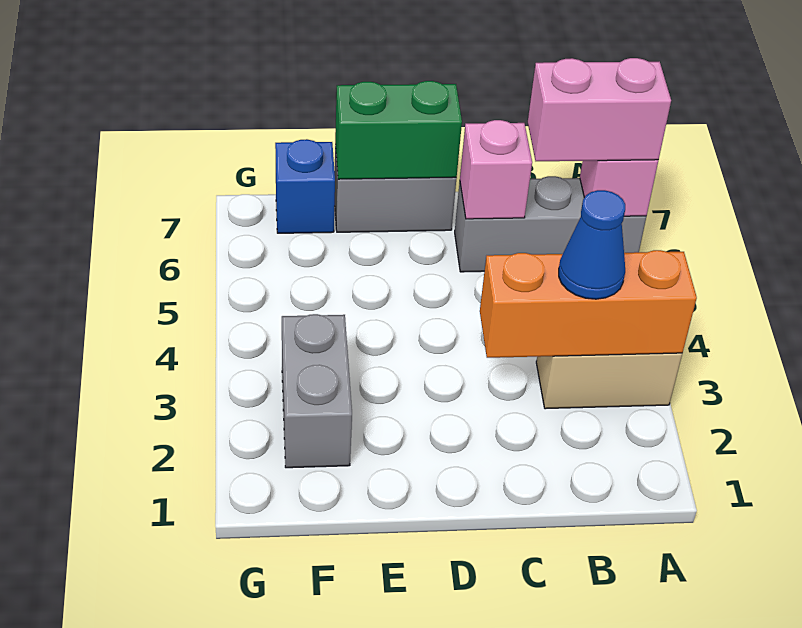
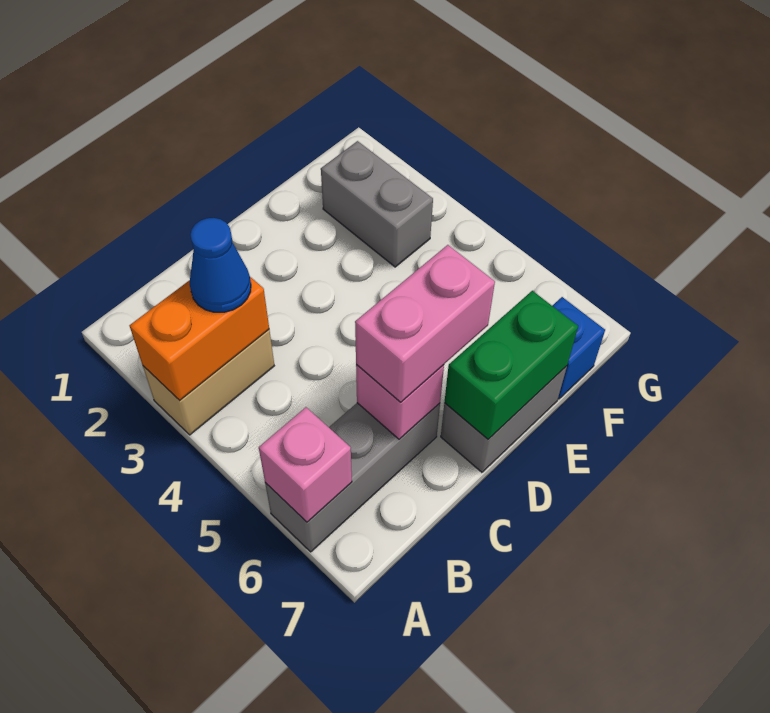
orange 1x3 brick [480,250,697,358] -> orange 1x2 brick [129,277,269,400]
pink 1x2 brick [528,58,671,161] -> pink 1x2 brick moved to [355,245,495,402]

